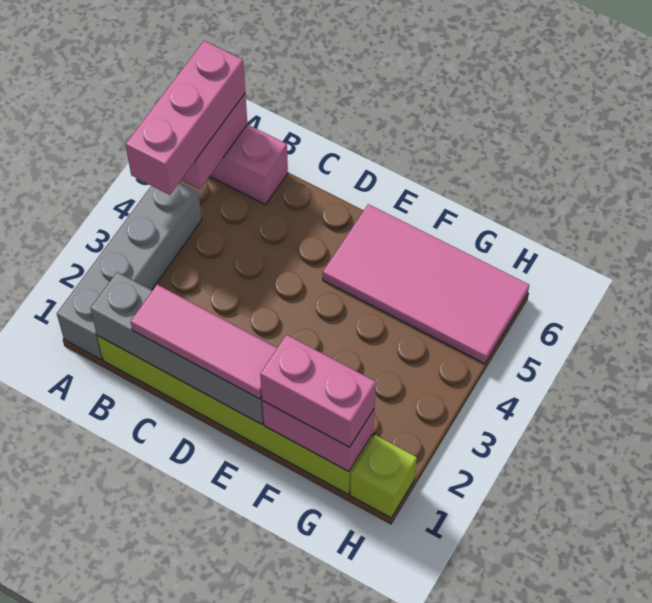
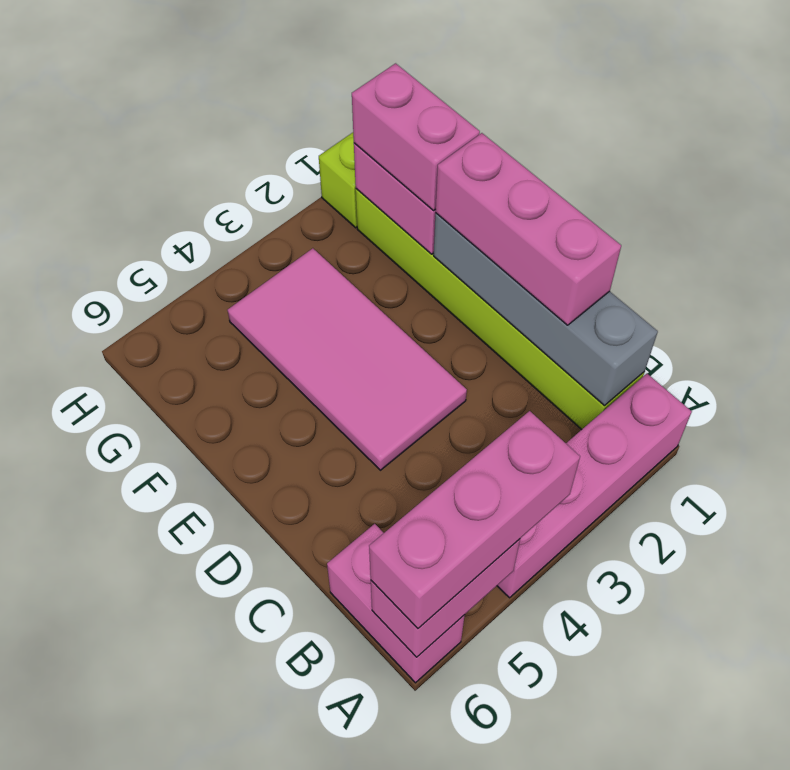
grey 1x4 brick [57,182,202,360] -> pink 1x4 brick [497,374,692,598]
pink 1x3 tile [131,285,277,399] -> pink 1x3 brick [435,133,621,325]
pink 2x4 tile [323,204,529,364] -> pink 2x4 tile moved to [228,248,467,470]

